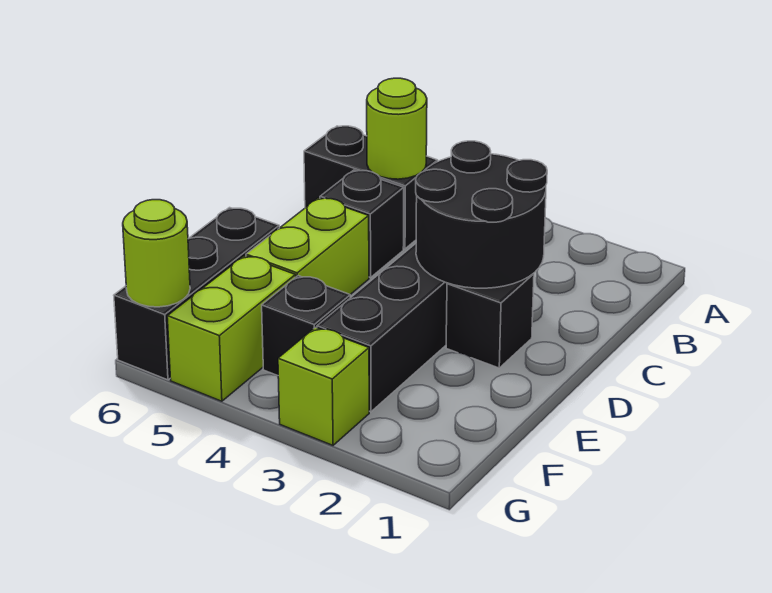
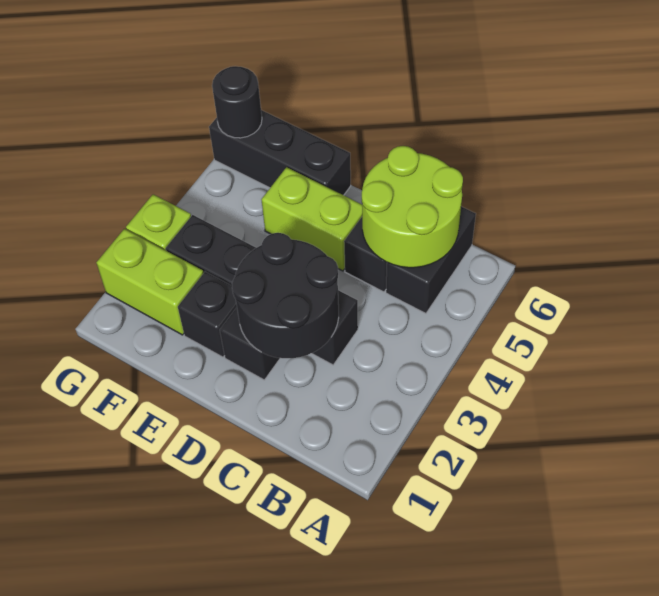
lime 1x1 round brick [367,78,427,179] -> lime 2x2 round brick [362,146,463,268]
black 1x1 brick [262,276,350,376] -> black 1x1 brick moved to [178,272,237,357]
lime 1x2 brick [167,256,296,401] -> lime 1x2 brick moved to [96,229,203,335]
lime 1x1 round brick [123,200,190,307] -> black 1x1 round brick [212,66,262,138]

